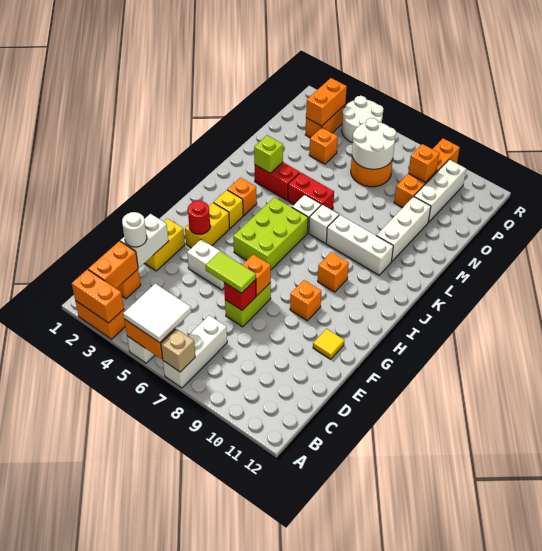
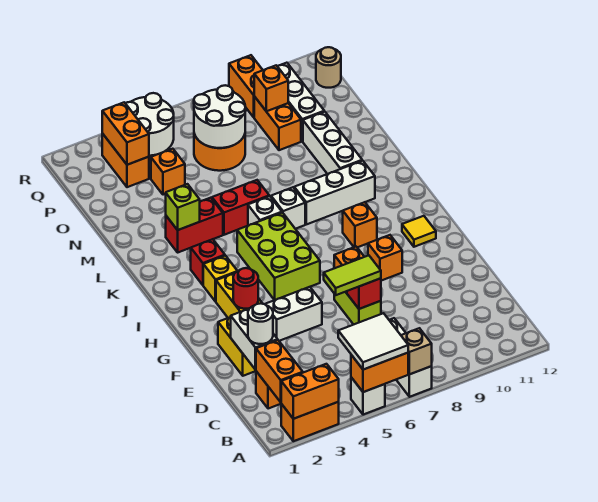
yellow 1x1 tile [313,329,344,359] -> yellow 1x1 tile moved to [402,216,436,247]
orange 1x1 brick [227,178,257,216] -> red 1x1 brick [191,239,225,285]
none -> tan 1x1 round brick [316,47,341,88]

